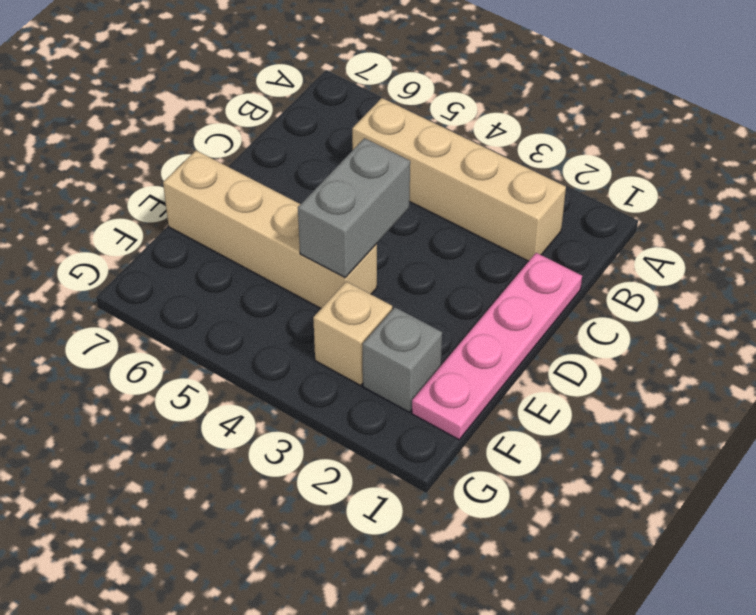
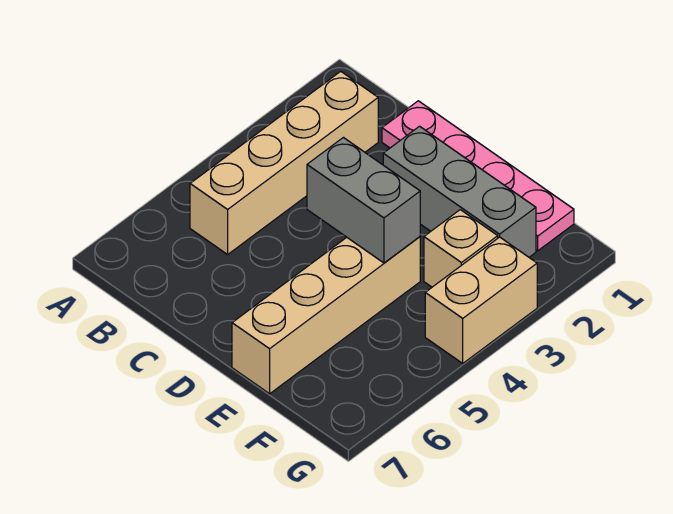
grey 1x1 brick [363,307,442,412] -> grey 1x3 brick [383,126,536,257]
none -> tan 1x2 brick [425,237,537,363]

